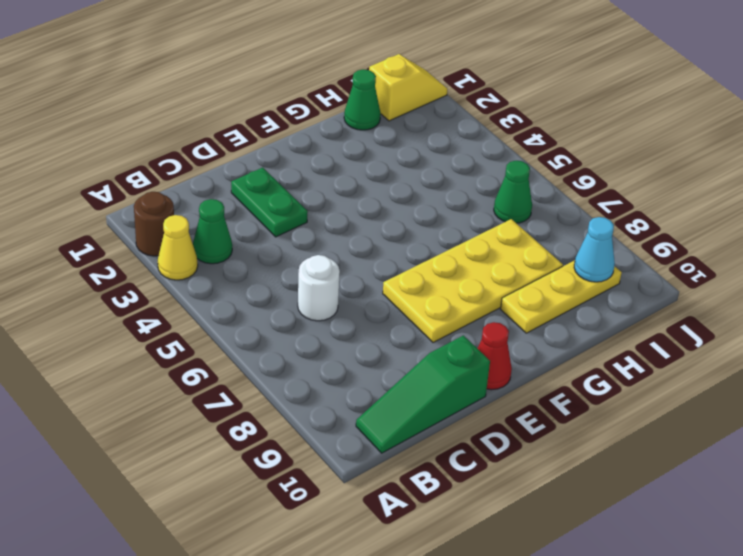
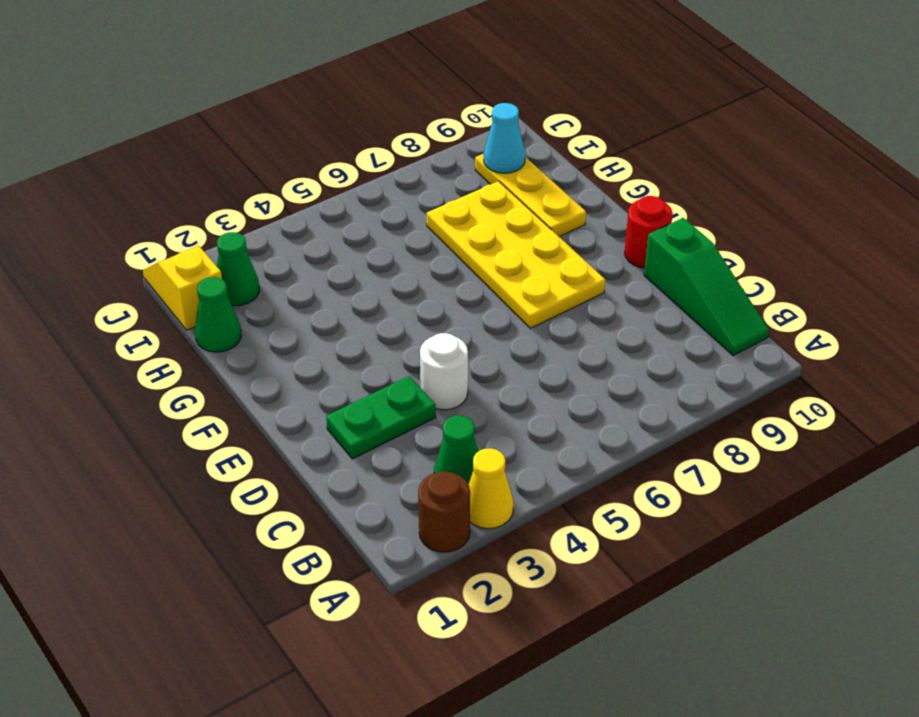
white 1x1 round brick [298,255,340,321] -> white 1x1 round brick moved to [420,333,468,410]
red 1x1 cone [477,322,512,390] -> red 1x1 round brick [625,196,673,268]
green 1x1 cone [494,161,532,223] -> green 1x1 cone moved to [217,232,259,306]

